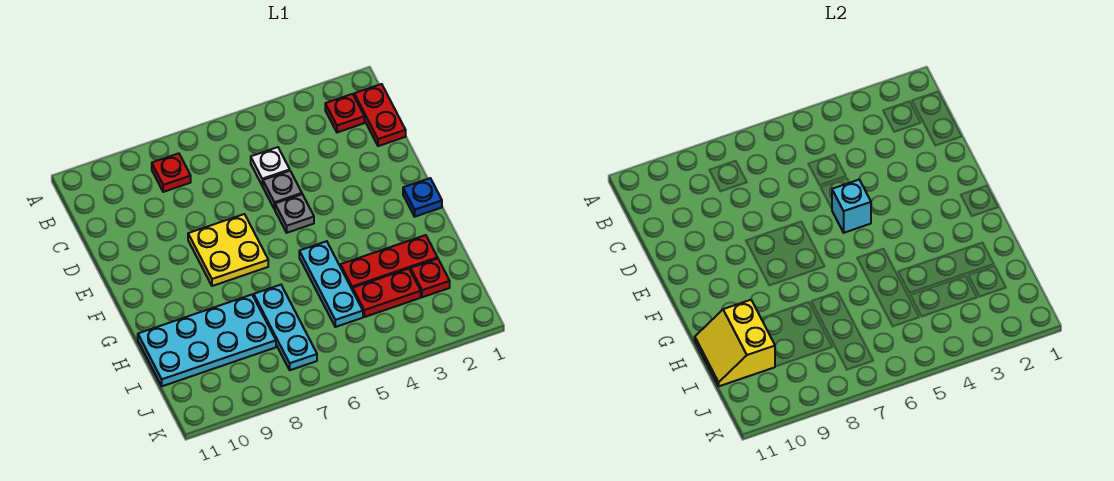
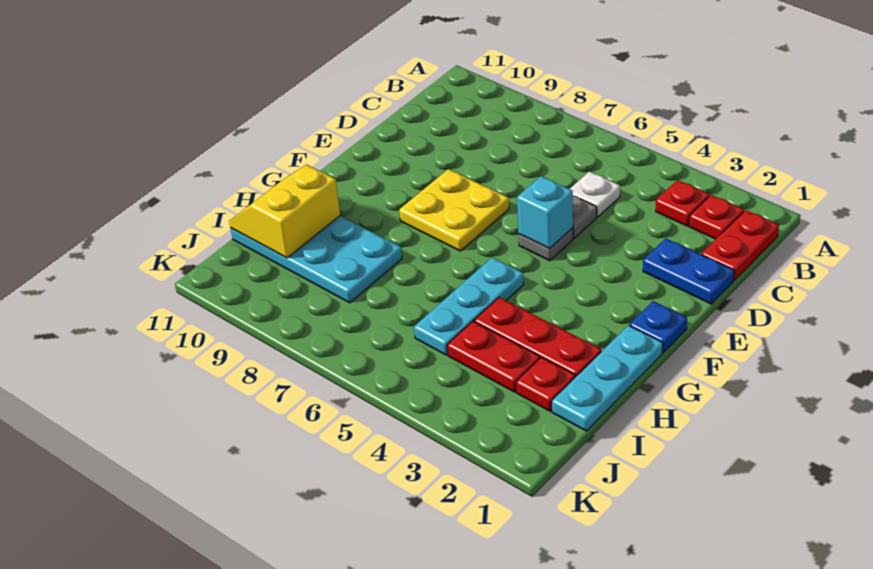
red 1x1 plate [152,153,191,192] -> red 1x1 plate moved to [656,180,709,226]
none -> blue 1x2 plate [643,238,734,304]
cyan 1x3 plate [254,285,317,370] -> cyan 1x3 plate moved to [552,325,663,431]

